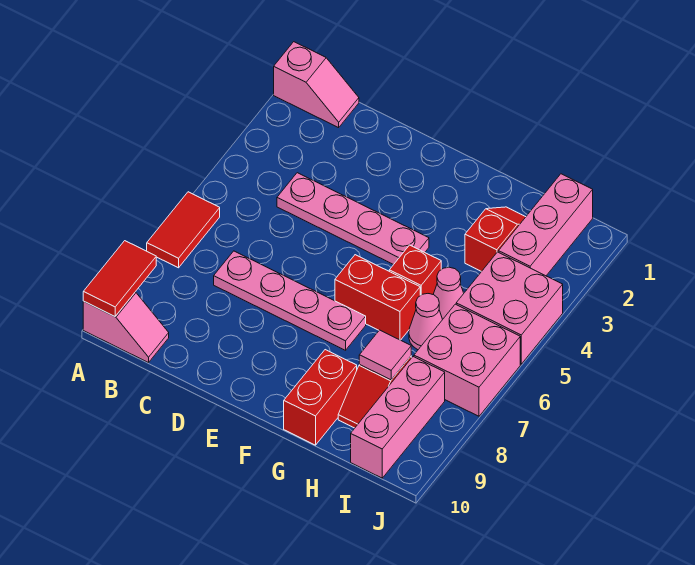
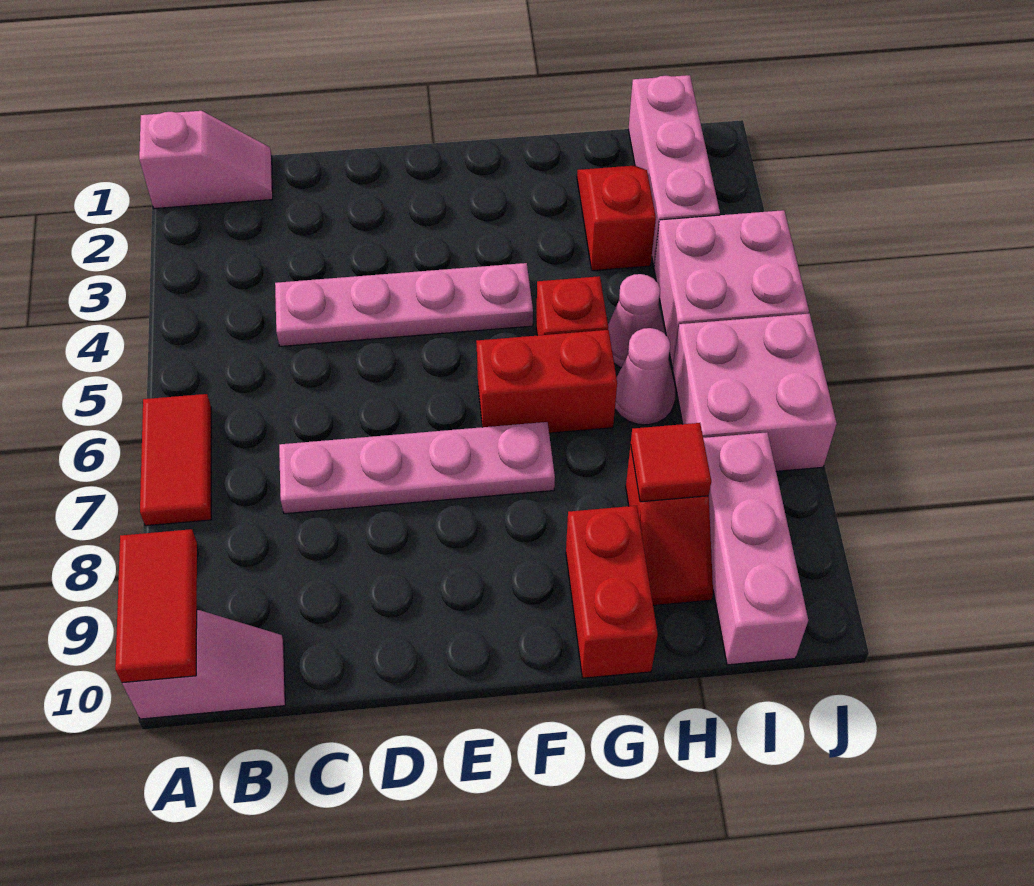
pink 1x1 tile [359,330,411,380] -> red 1x1 tile [631,423,711,502]

